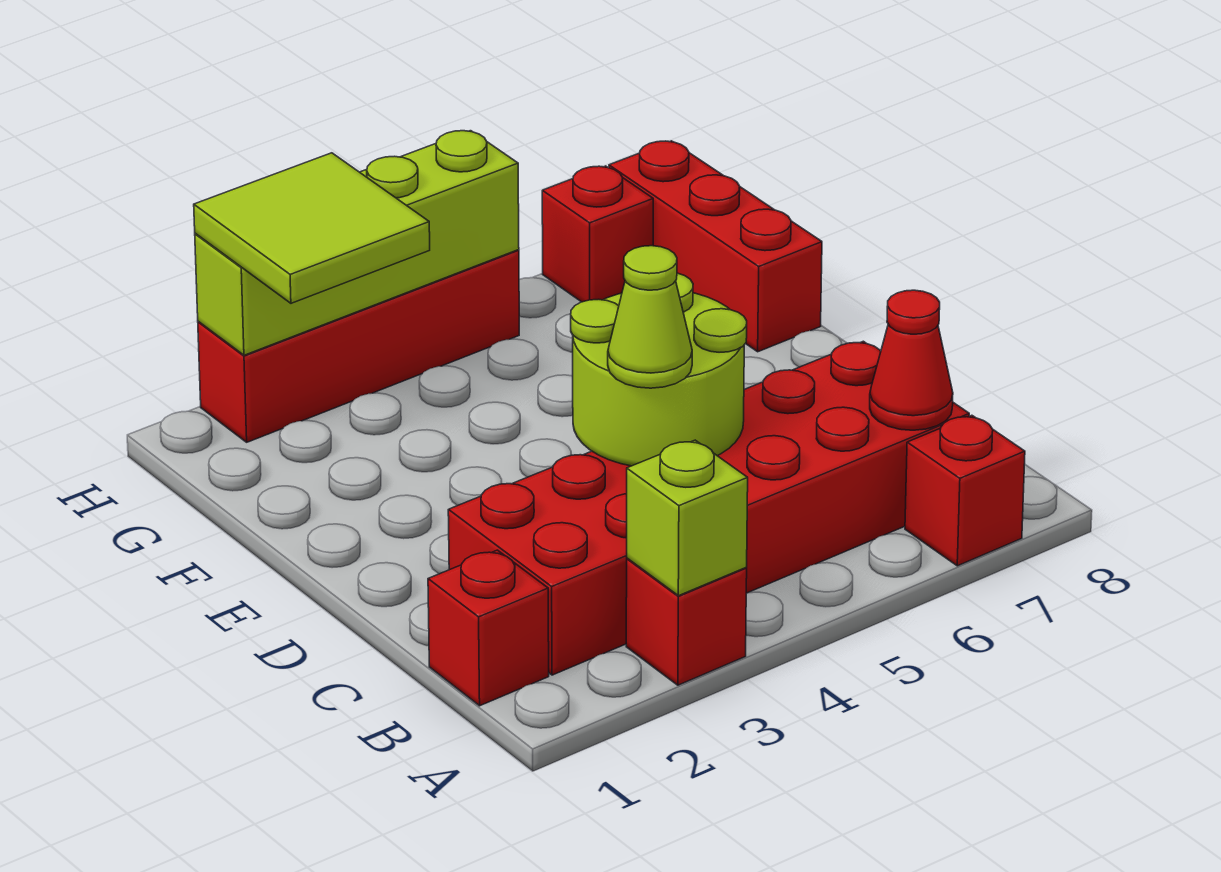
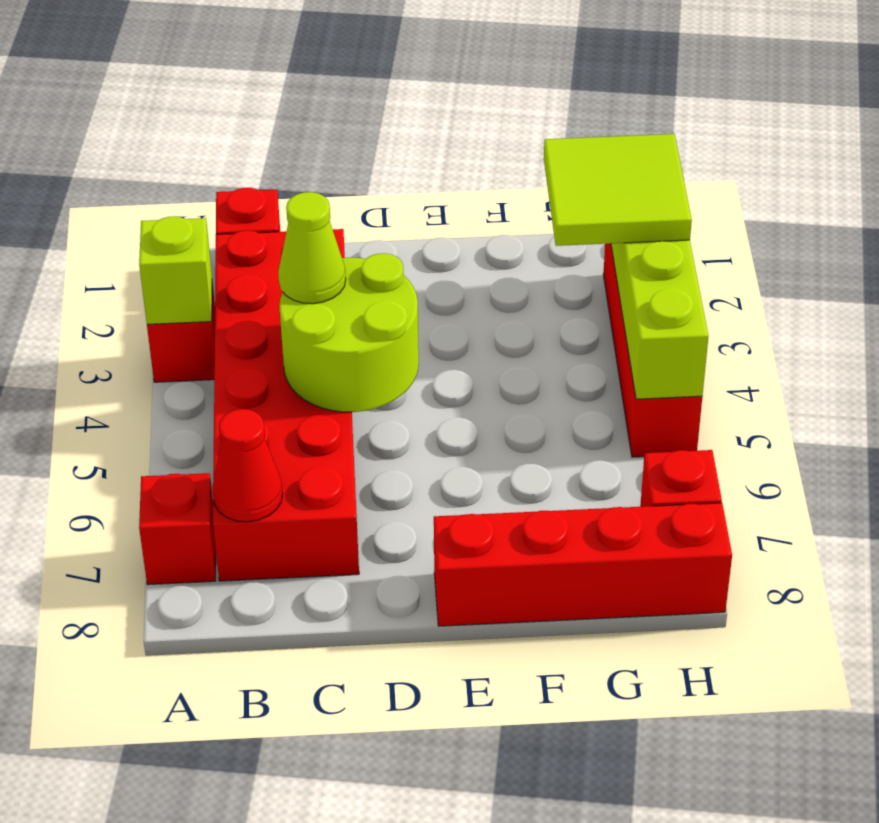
red 1x3 brick [609,141,822,352] -> red 1x4 brick [434,503,732,626]

